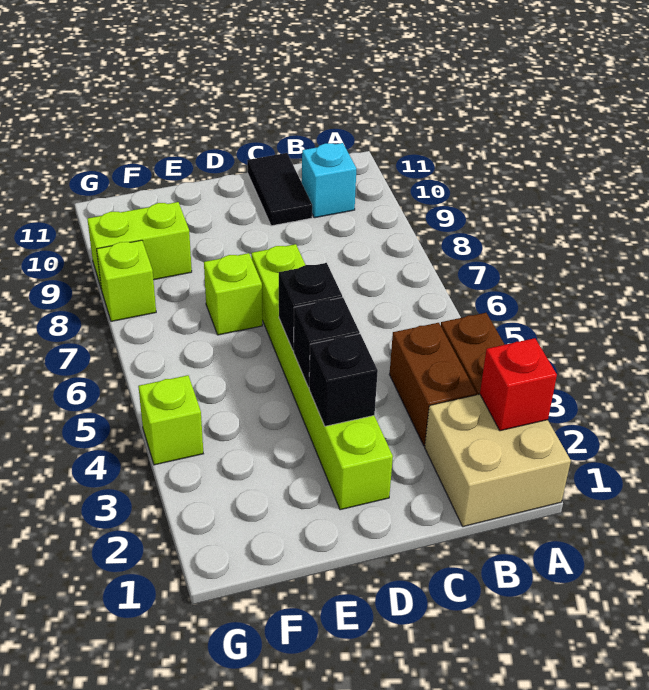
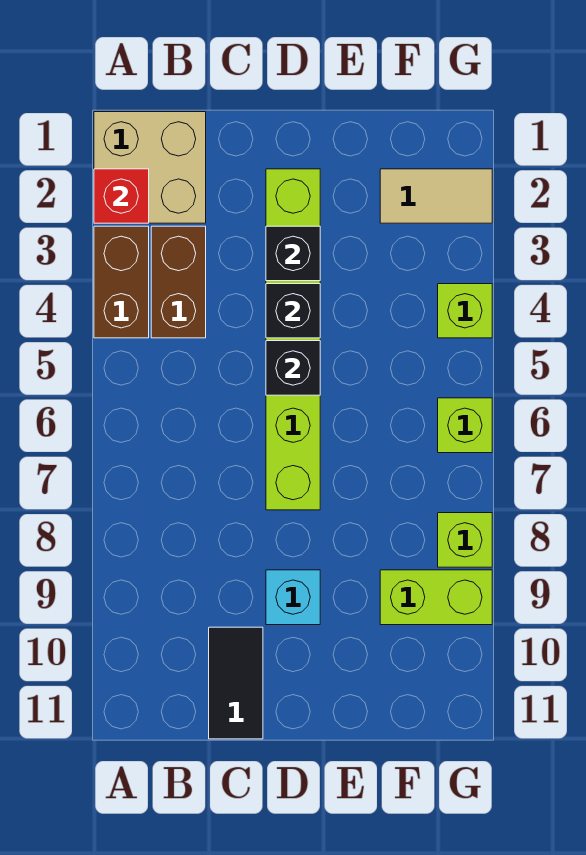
cyan 1x1 brick [302,143,356,218] -> cyan 1x1 brick moved to [266,570,320,625]
lime 1x1 brick [204,253,262,335] -> lime 1x1 brick moved to [438,398,492,453]
none -> tan 1x2 tile [380,169,492,223]

